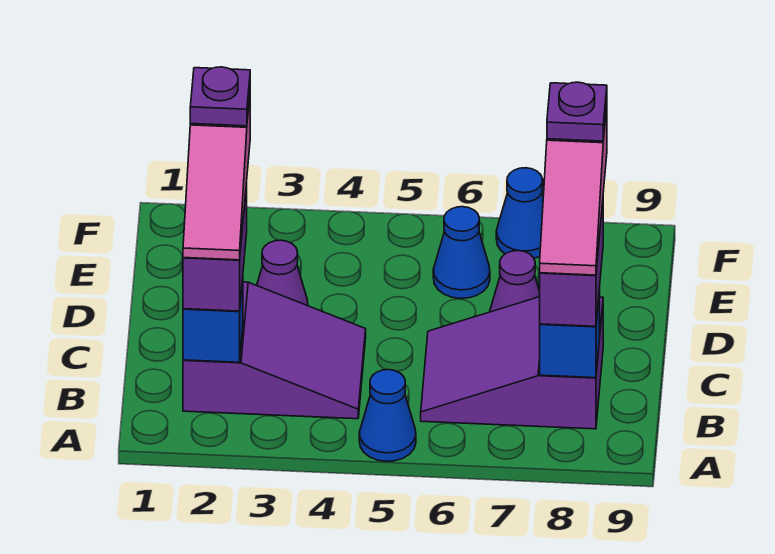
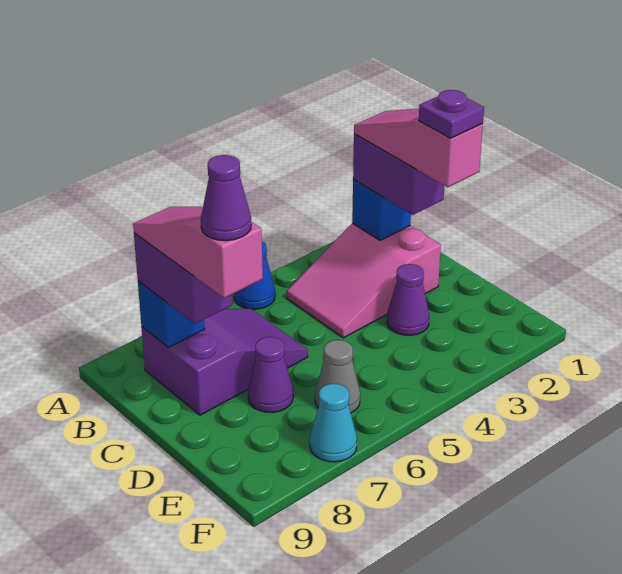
purple 2x3 slope [183,282,366,419] -> pink 2x3 slope [287,223,441,338]
purple 1x1 plate [547,82,607,141] -> purple 1x1 cone [201,155,251,241]
blue 1x1 cone [433,207,490,298] -> grey 1x1 cone [315,340,360,413]
blue 1x1 cone [496,168,543,258] -> cyan 1x1 cone [310,384,357,462]

